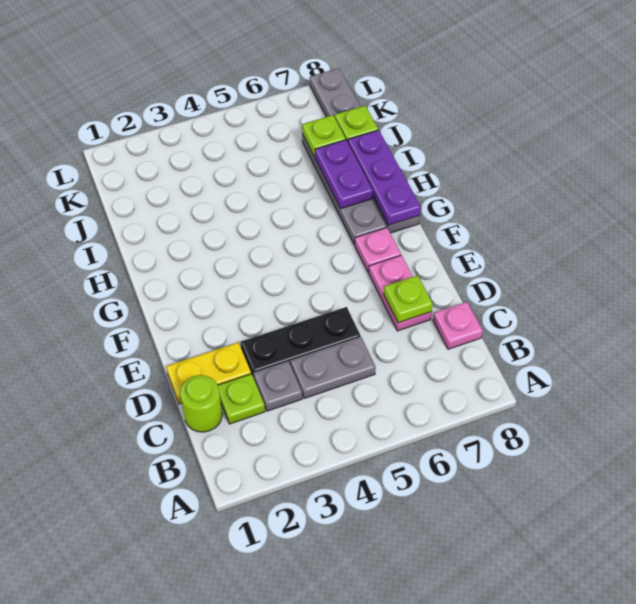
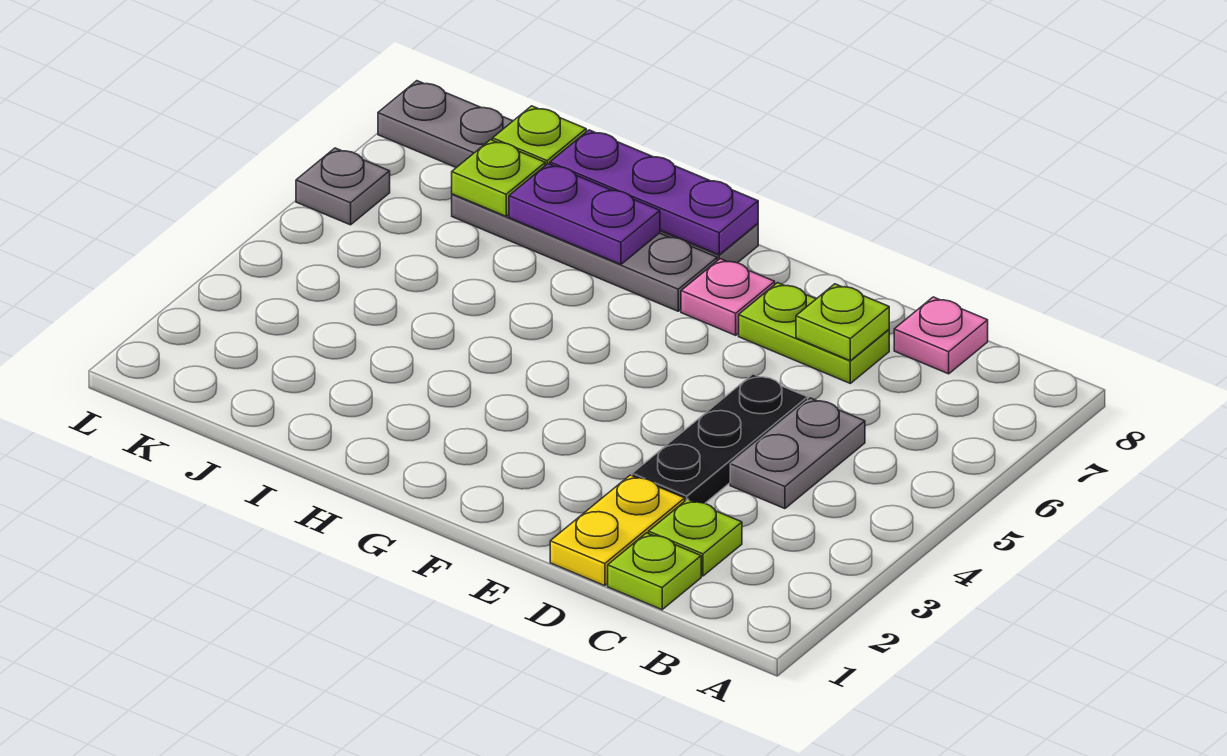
lime 1x1 round brick [180,375,222,432] -> lime 1x1 plate [608,533,701,610]
grey 1x1 plate [253,362,302,411] -> grey 1x1 plate moved to [296,148,390,225]
pink 1x2 plate [369,255,431,331] -> lime 1x2 plate [739,283,889,383]

